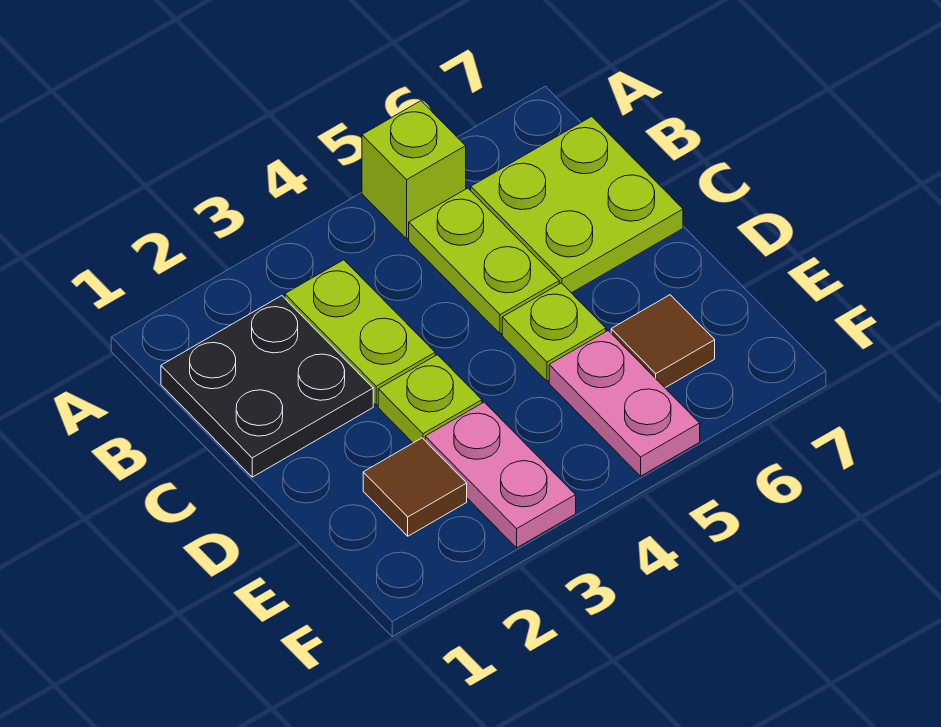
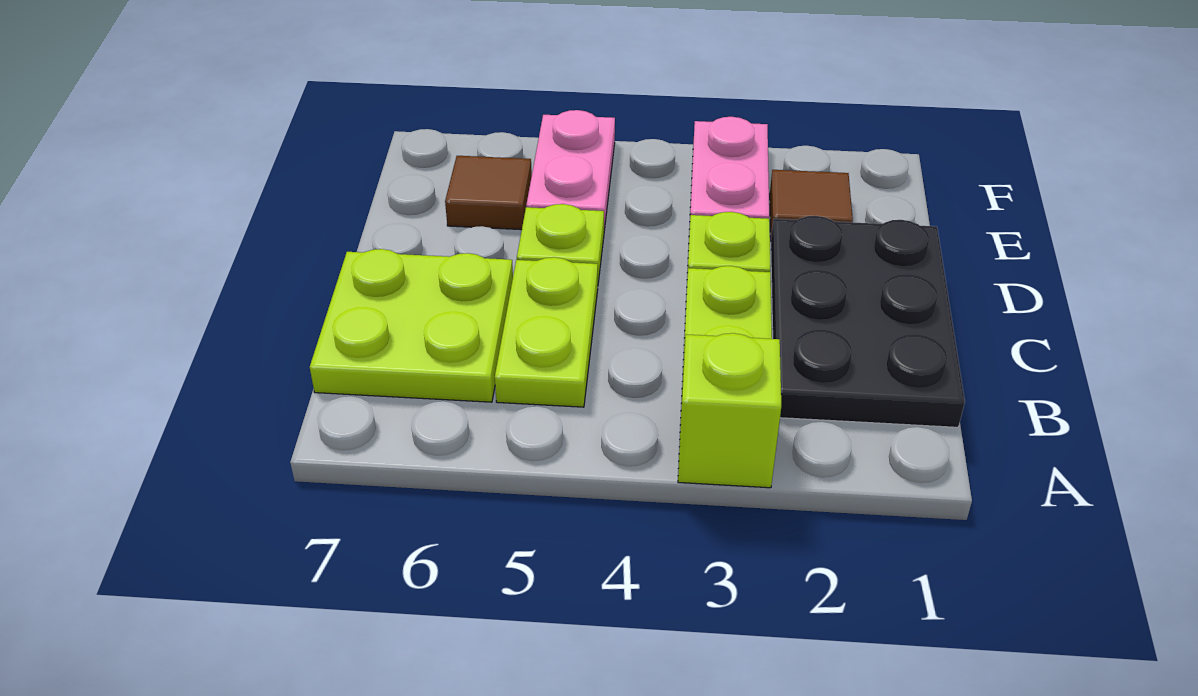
lime 1x1 brick [362,101,466,239] -> lime 1x1 brick moved to [678,333,781,488]
black 2x2 plate [161,296,373,477] -> black 2x3 plate [771,216,965,427]

